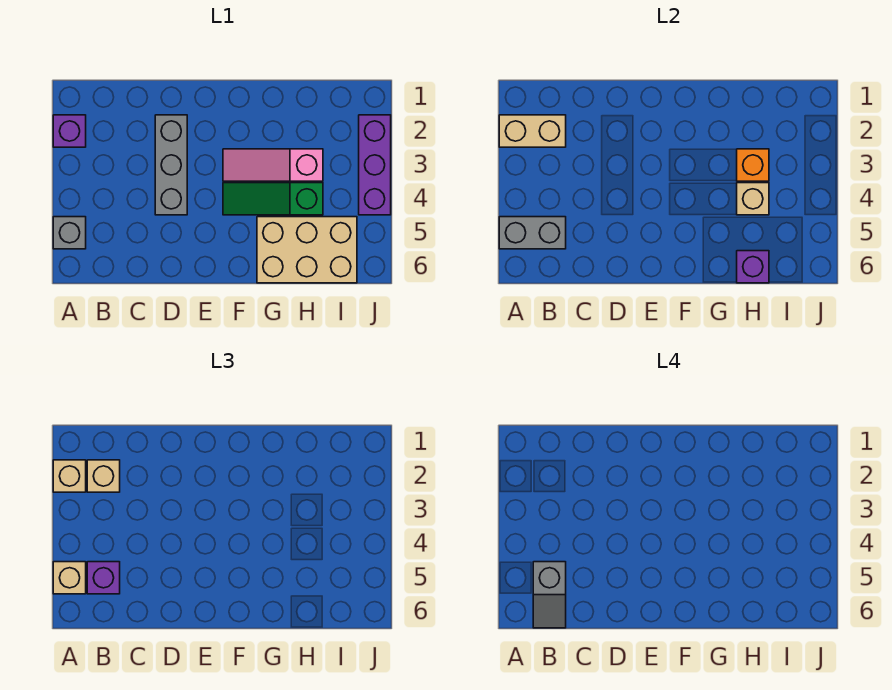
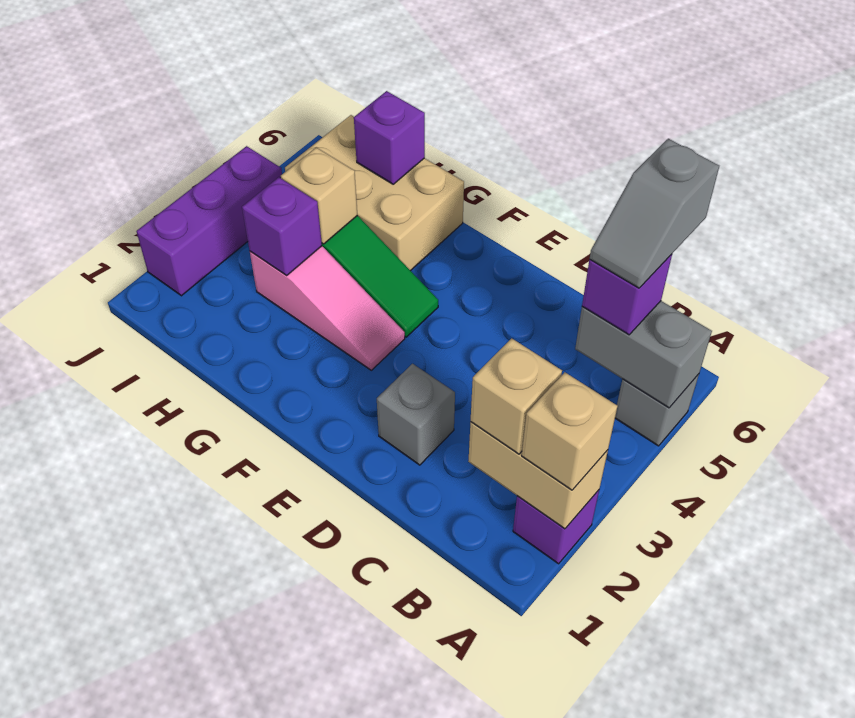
tan 1x1 brick [53,562,86,594] -> none
grey 1x2 slope [533,562,566,628] -> grey 1x2 slope turned to [590,139,719,288]
grey 1x3 brick [155,115,187,215] -> grey 1x1 brick [377,364,455,465]
orange 1x1 brick [737,149,769,181] -> purple 1x1 brick [242,177,322,276]

